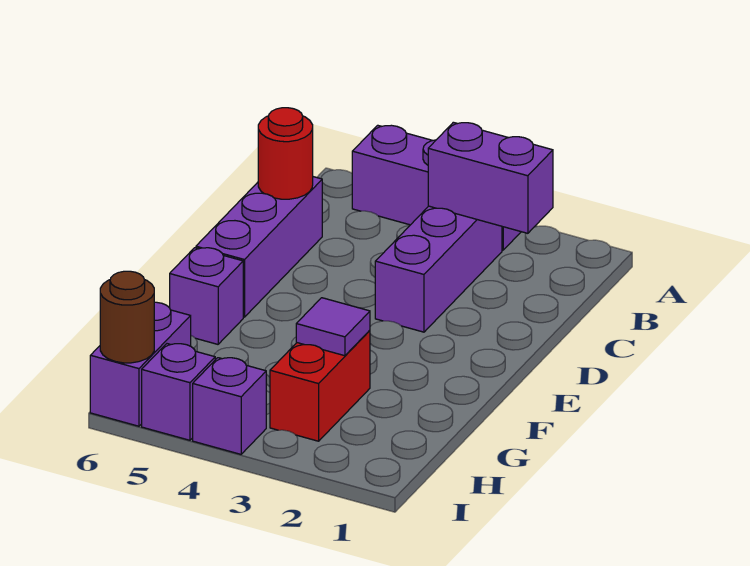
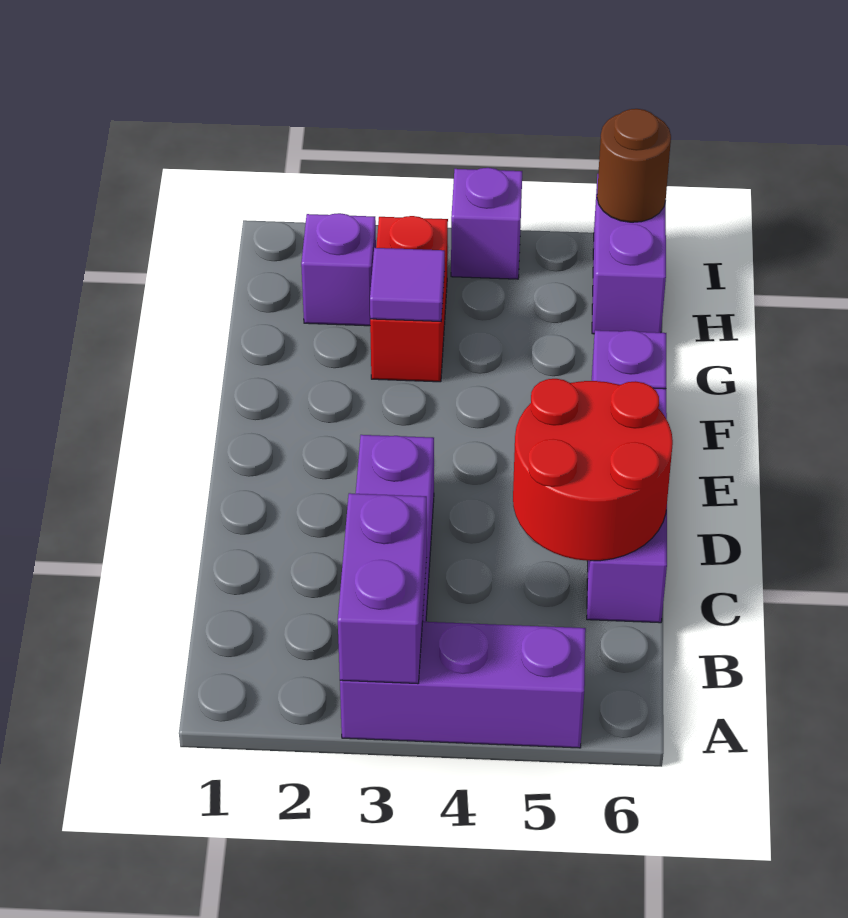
purple 1x2 brick [428,122,553,233] -> purple 1x2 brick turned to [338,493,427,684]
red 1x1 round brick [258,108,313,199] -> red 2x2 round brick [513,379,673,561]
purple 1x1 brick [142,344,215,440] -> purple 1x1 brick moved to [301,213,376,326]

